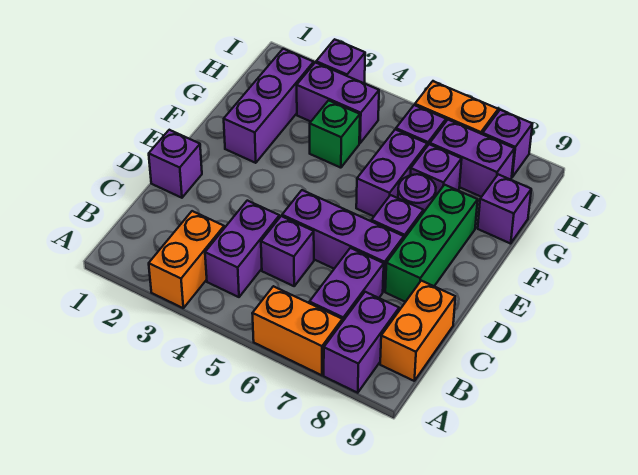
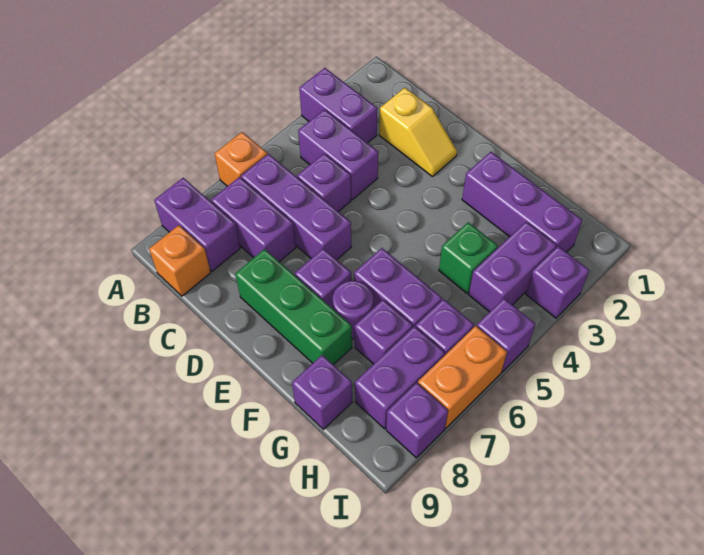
orange 1x2 brick [149,211,224,308] -> purple 1x2 brick [299,68,377,143]
orange 1x2 brick [252,286,342,375] -> orange 1x1 brick [215,132,267,186]
orange 1x2 brick [380,281,455,381] -> orange 1x1 brick [149,225,211,296]
none -> yellow 1x2 slope [379,88,457,176]
purple 1x1 brick [149,130,202,198] -> purple 1x1 brick moved to [477,299,535,372]
purple 1x3 brick [282,190,404,292] -> purple 1x3 brick turned to [241,154,351,260]

